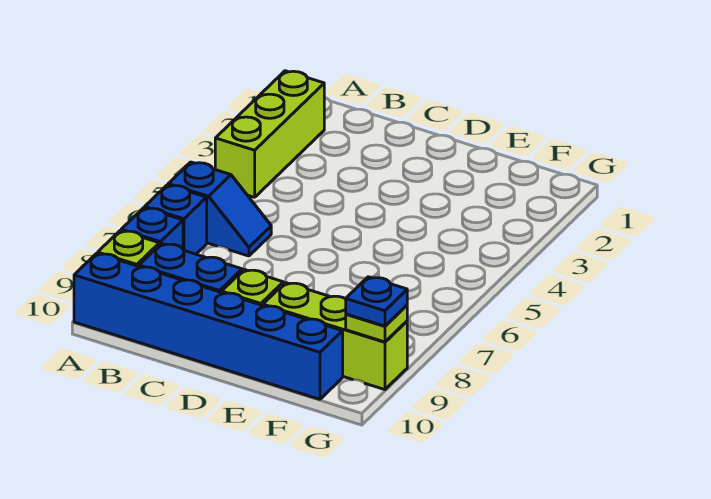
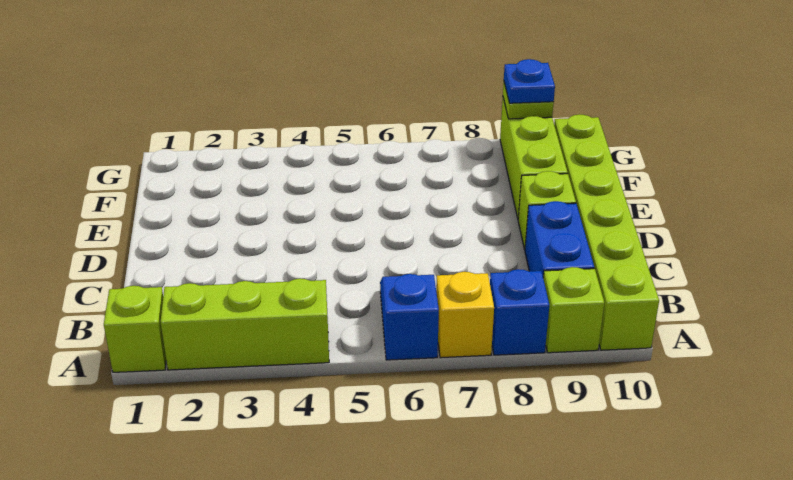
none -> lime 1x1 brick [104,286,166,372]
blue 1x1 brick [145,185,207,254] -> yellow 1x1 brick [436,272,494,358]
blue 1x6 brick [74,253,343,399] -> lime 1x6 brick [554,114,659,350]

